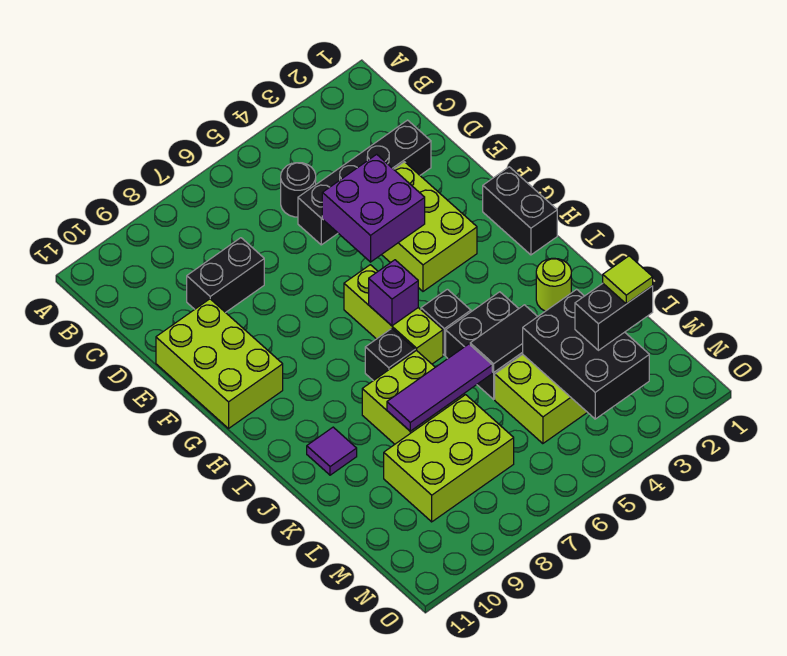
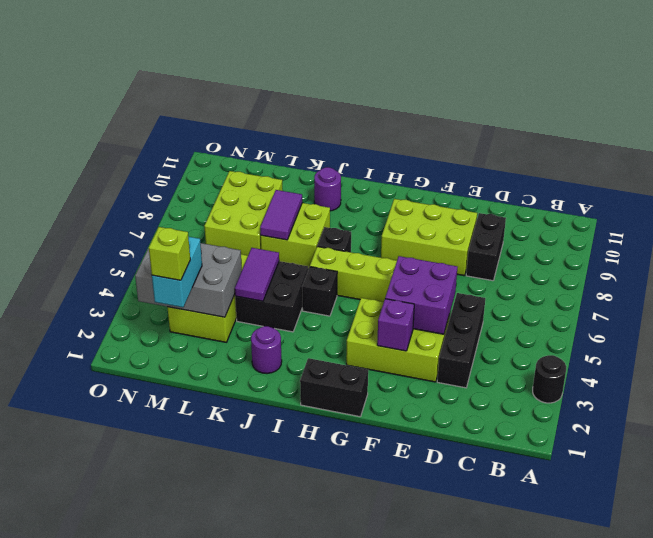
black 1x1 round brick [281,163,316,217] -> black 1x1 round brick moved to [533,355,566,403]
black 1x4 brick [298,120,431,245] -> black 1x3 brick [437,293,485,388]
lime 2x3 brick [156,299,283,428] -> lime 2x3 brick moved to [381,199,477,276]
purple 1x1 brick [369,260,418,326] -> purple 1x1 brick moved to [377,299,414,351]
lime 1x1 round brick [536,258,571,311] -> purple 1x1 round brick [251,326,282,374]
purple 1x1 tile [307,427,357,475] -> purple 1x1 round brick [314,167,341,211]
black 1x2 tile [470,305,538,373] -> purple 1x2 tile [235,248,279,301]
purple 1x3 tile [387,344,492,431] -> purple 1x2 tile [260,190,302,240]
black 2x3 brick [522,289,649,419] -> grey 2x3 brick [135,243,242,317]
black 1x2 brick [575,283,653,350] -> cyan 1x2 brick [152,237,202,307]
lime 1x1 tile [603,256,653,304] -> lime 1x1 brick [149,227,190,280]

